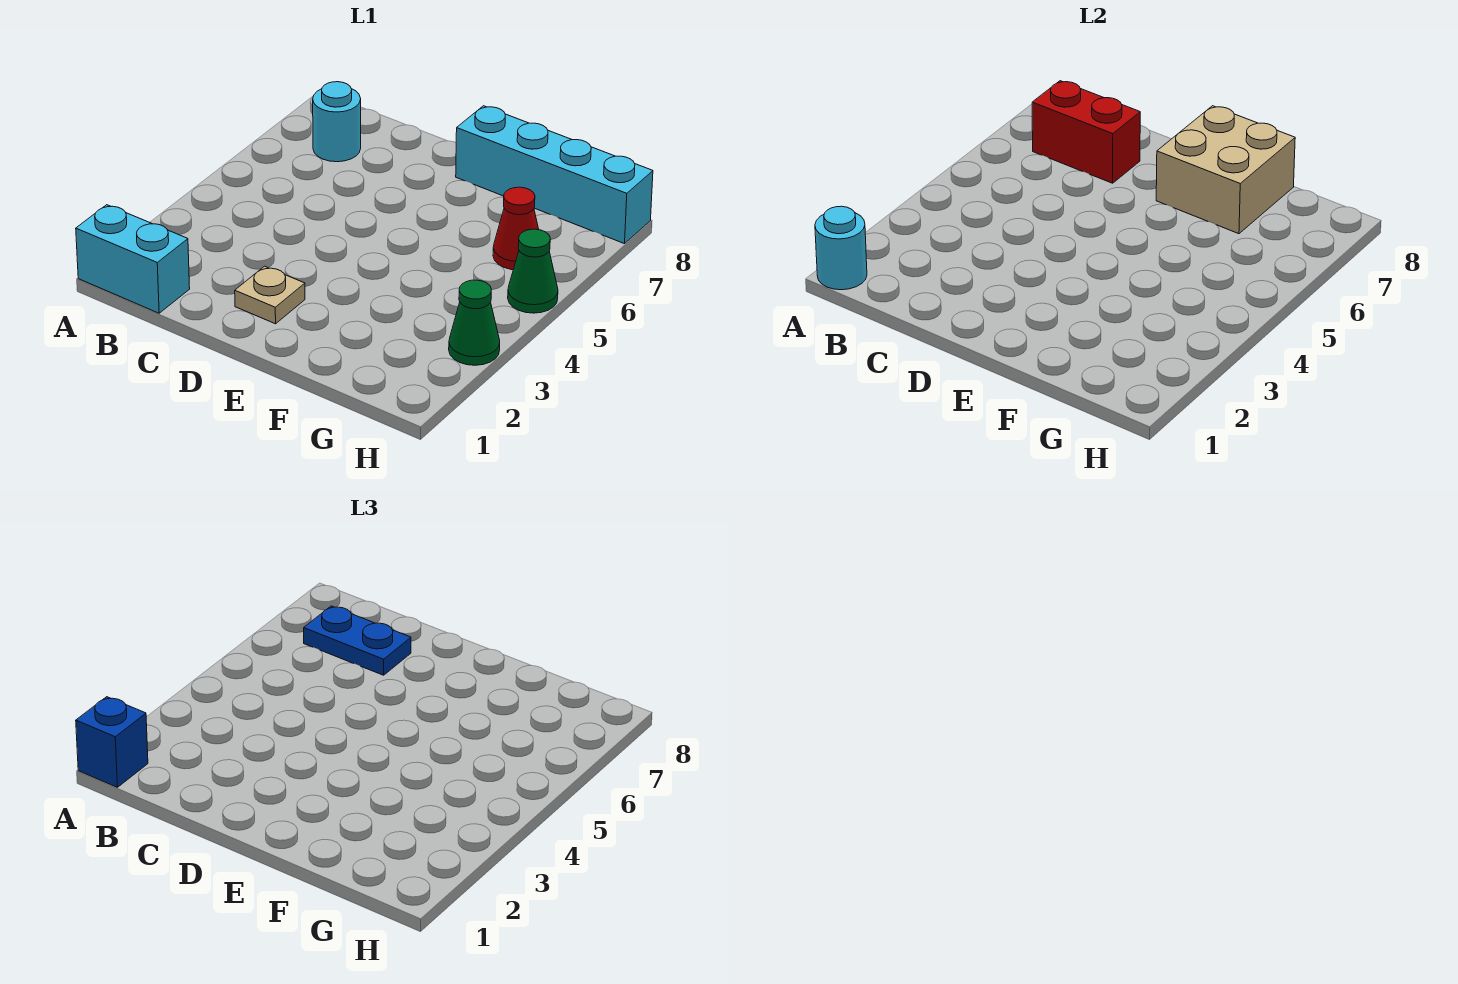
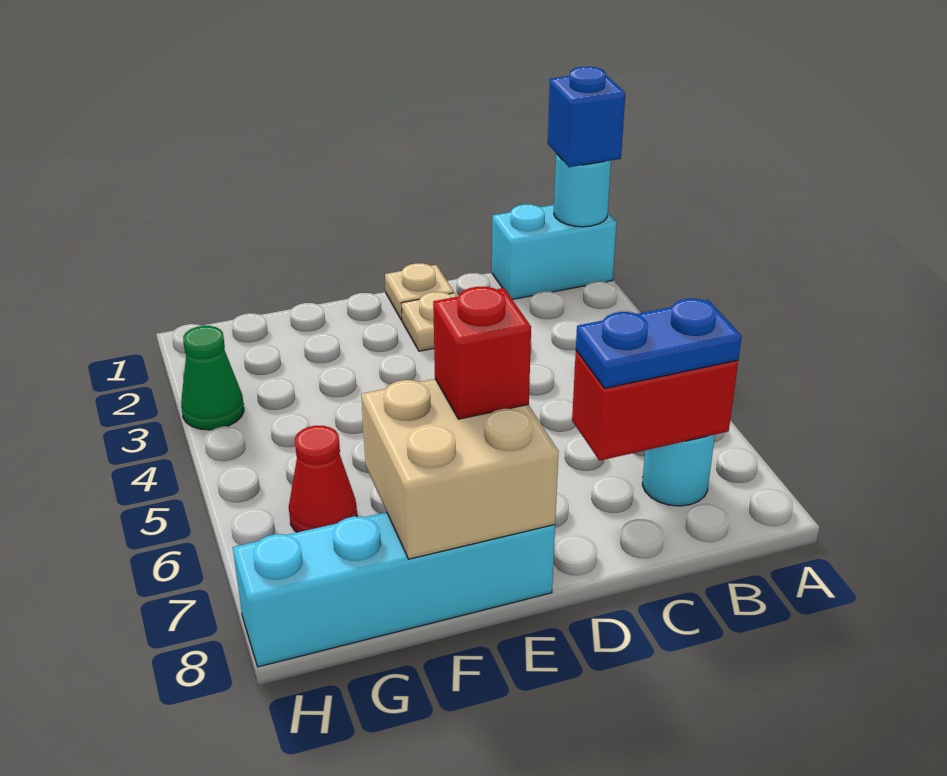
none -> tan 1x1 plate [385,263,454,320]
none -> red 1x1 brick [433,287,531,419]
green 1x1 cone [508,229,558,313] -> none

